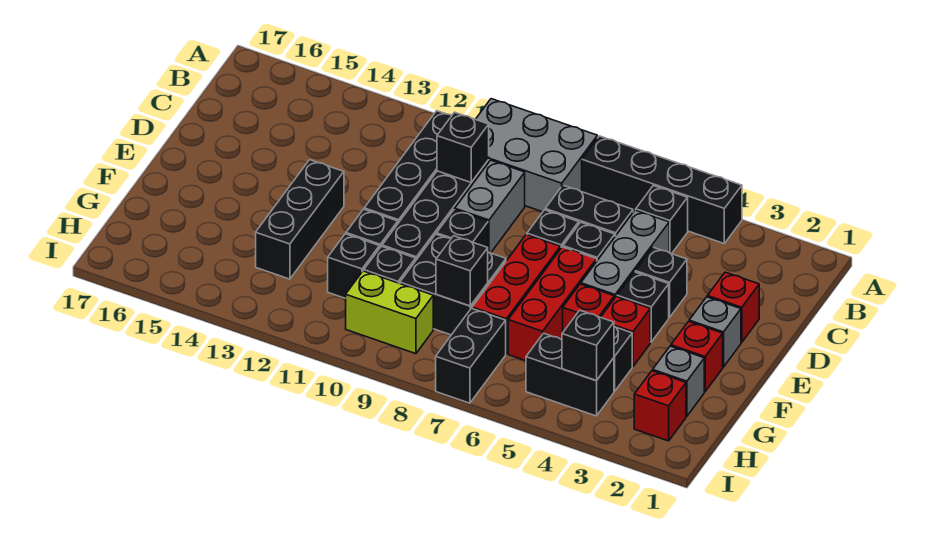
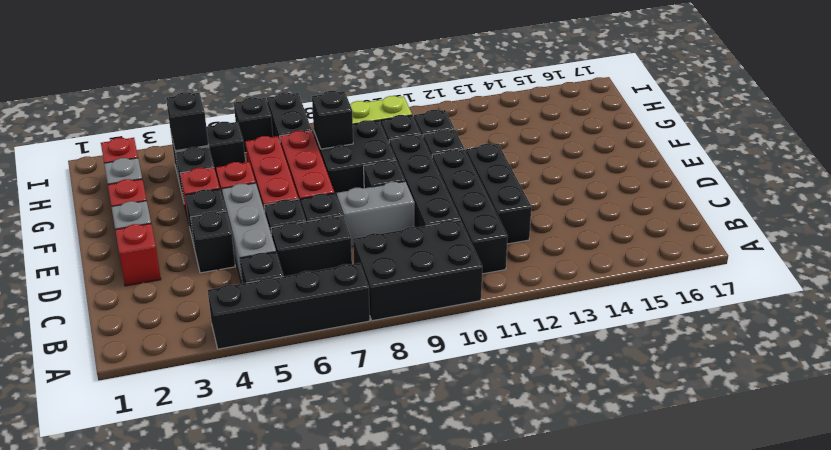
grey 2x3 brick [476,99,597,212] -> black 2x3 brick [353,220,482,321]
grey 1x2 brick [455,160,525,253] -> grey 1x2 brick turned to [337,182,415,247]
black 1x1 brick [437,112,489,182] -> black 1x1 brick moved to [234,97,273,153]
black 1x3 brick [256,160,344,279] -> black 1x3 brick moved to [466,144,531,244]

